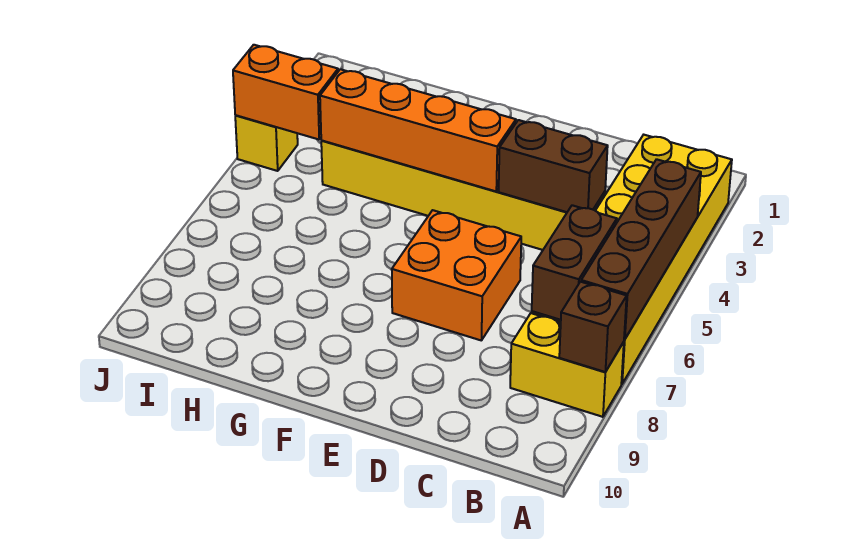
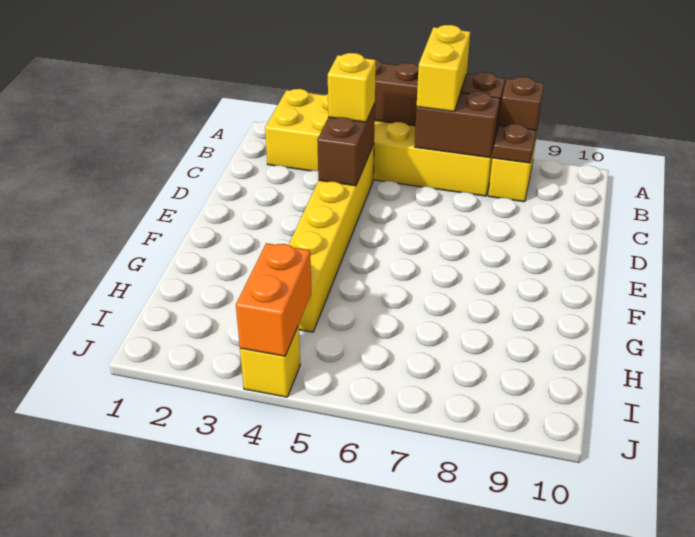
none -> yellow 1x2 brick [417,25,470,111]
none -> brown 1x1 plate [492,124,536,163]
none -> yellow 1x1 brick [328,53,376,122]
orange 2x2 brick [392,210,521,341] -> none
orange 1x4 brick [320,69,516,191] -> none

